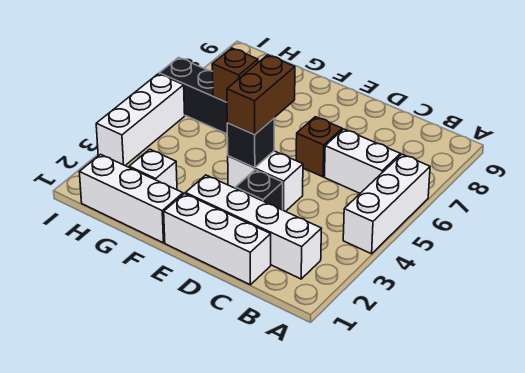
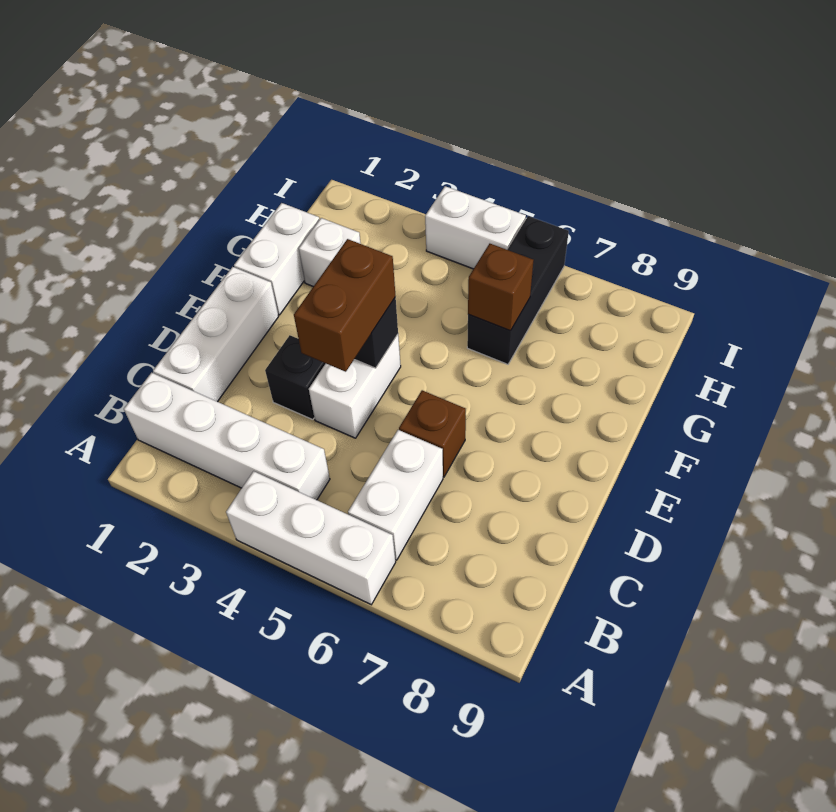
white 1x4 brick [185,175,322,279] -> white 1x4 brick turned to [124,373,330,500]
brown 1x2 brick [227,55,295,134] -> brown 1x2 brick turned to [294,239,395,372]
white 1x3 brick [79,154,183,243] -> white 1x2 brick [234,203,319,315]
white 1x3 brick [96,74,185,165] -> white 1x2 brick [425,186,526,269]

